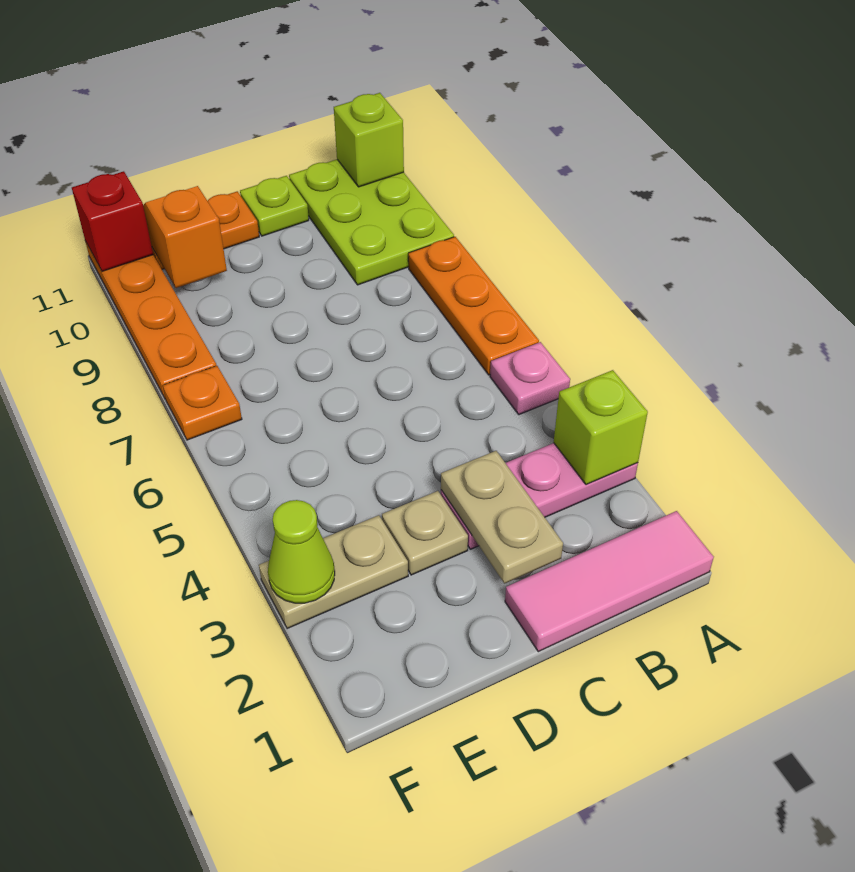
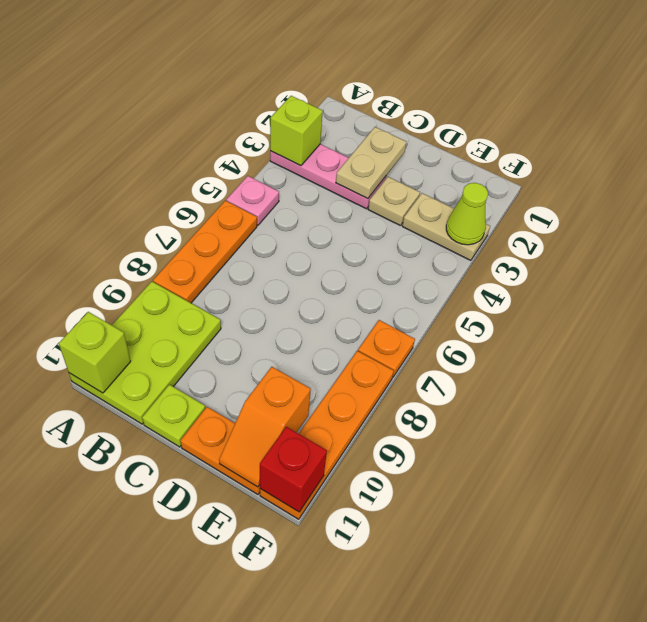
pink 1x3 tile [505,511,714,652] -> none

